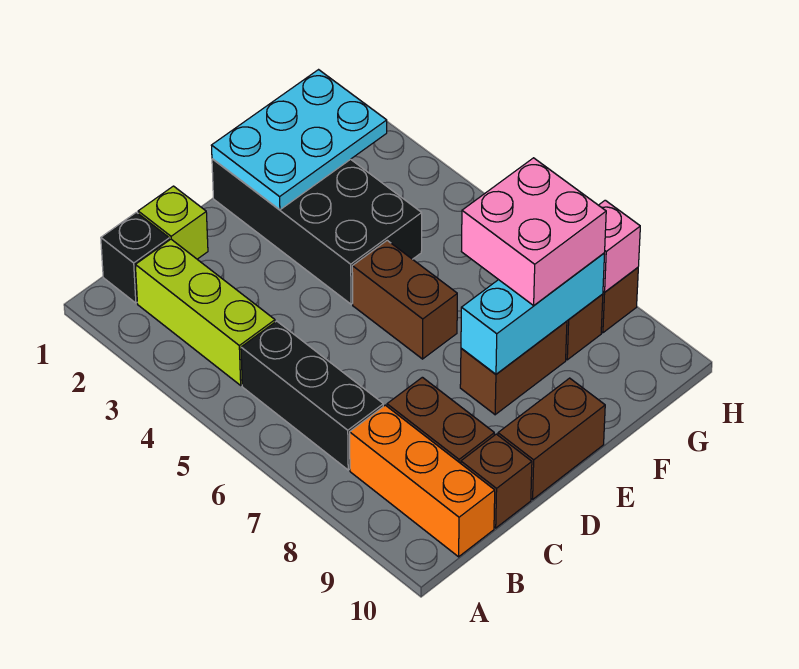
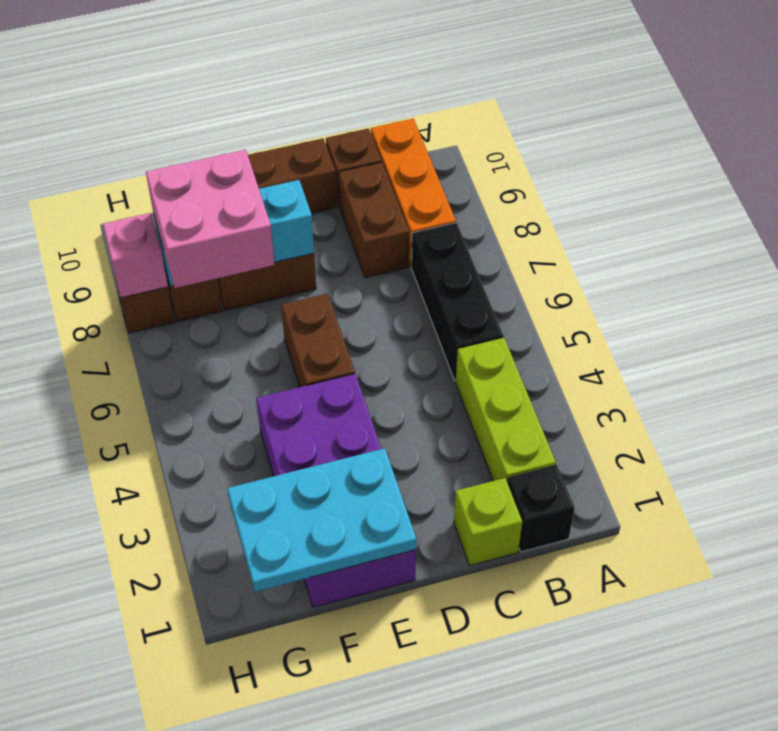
black 2x4 brick [212,159,422,304] -> purple 2x4 brick [256,374,416,607]

